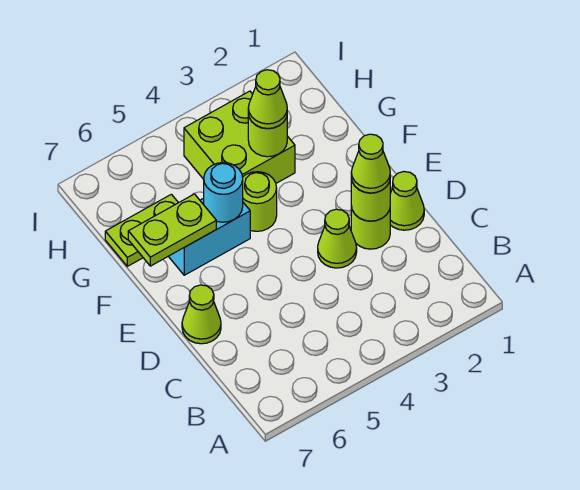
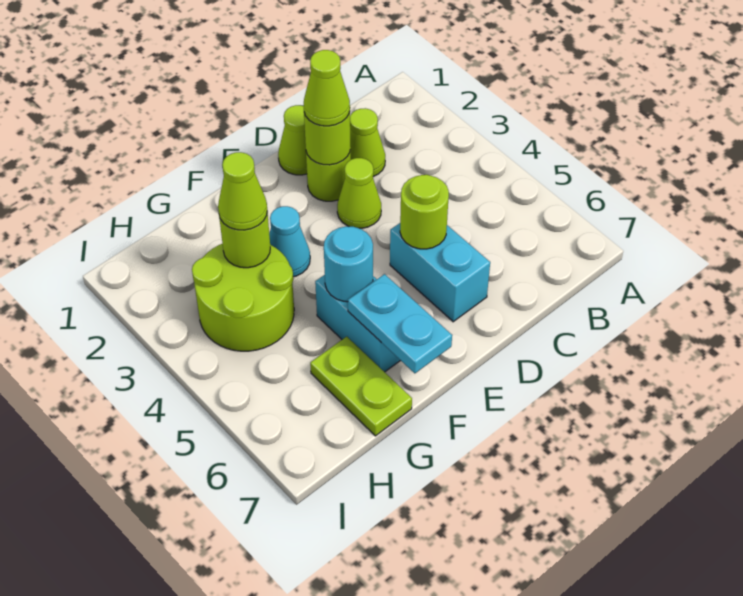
none -> cyan 1x2 brick [390,223,490,322]
lime 1x1 cone [182,285,221,344] -> lime 1x1 cone moved to [350,108,385,177]
none -> cyan 1x1 cone [269,206,310,277]
lime 1x1 round brick [242,172,277,231] -> lime 1x1 round brick moved to [400,175,449,249]
lime 1x2 plate [128,194,216,266] -> cyan 1x2 plate [348,274,452,373]
lime 2x2 brick [184,91,295,183] -> lime 2x2 round brick [192,244,294,351]

